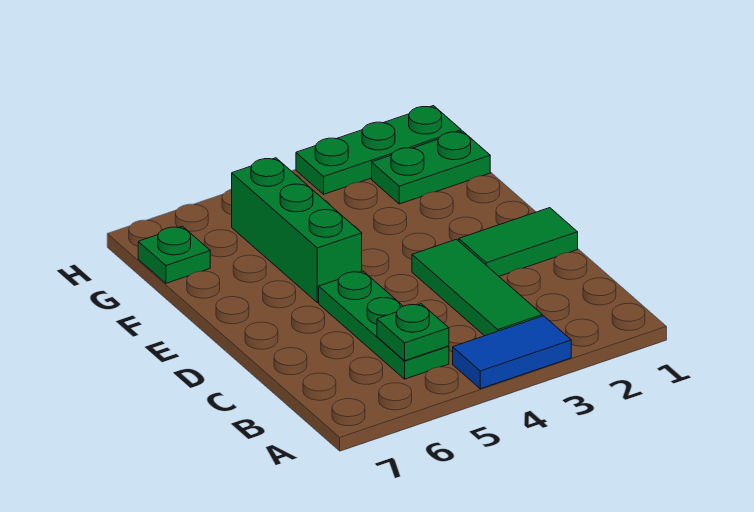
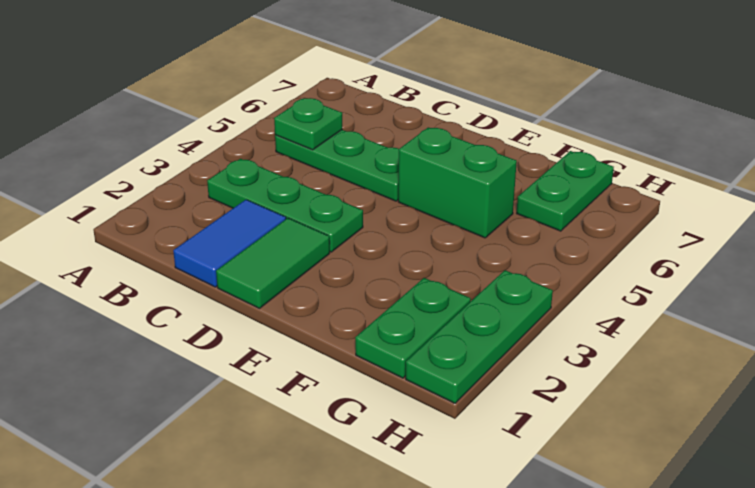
blue 1x2 tile [453,316,571,389] -> blue 1x2 tile moved to [173,200,286,287]
green 1x3 tile [412,239,542,336] -> green 1x3 plate [207,159,363,252]
green 1x3 brick [232,158,362,303] -> green 1x2 brick [398,127,517,238]
green 1x1 plate [138,226,210,283] -> green 1x2 plate [516,151,614,231]

